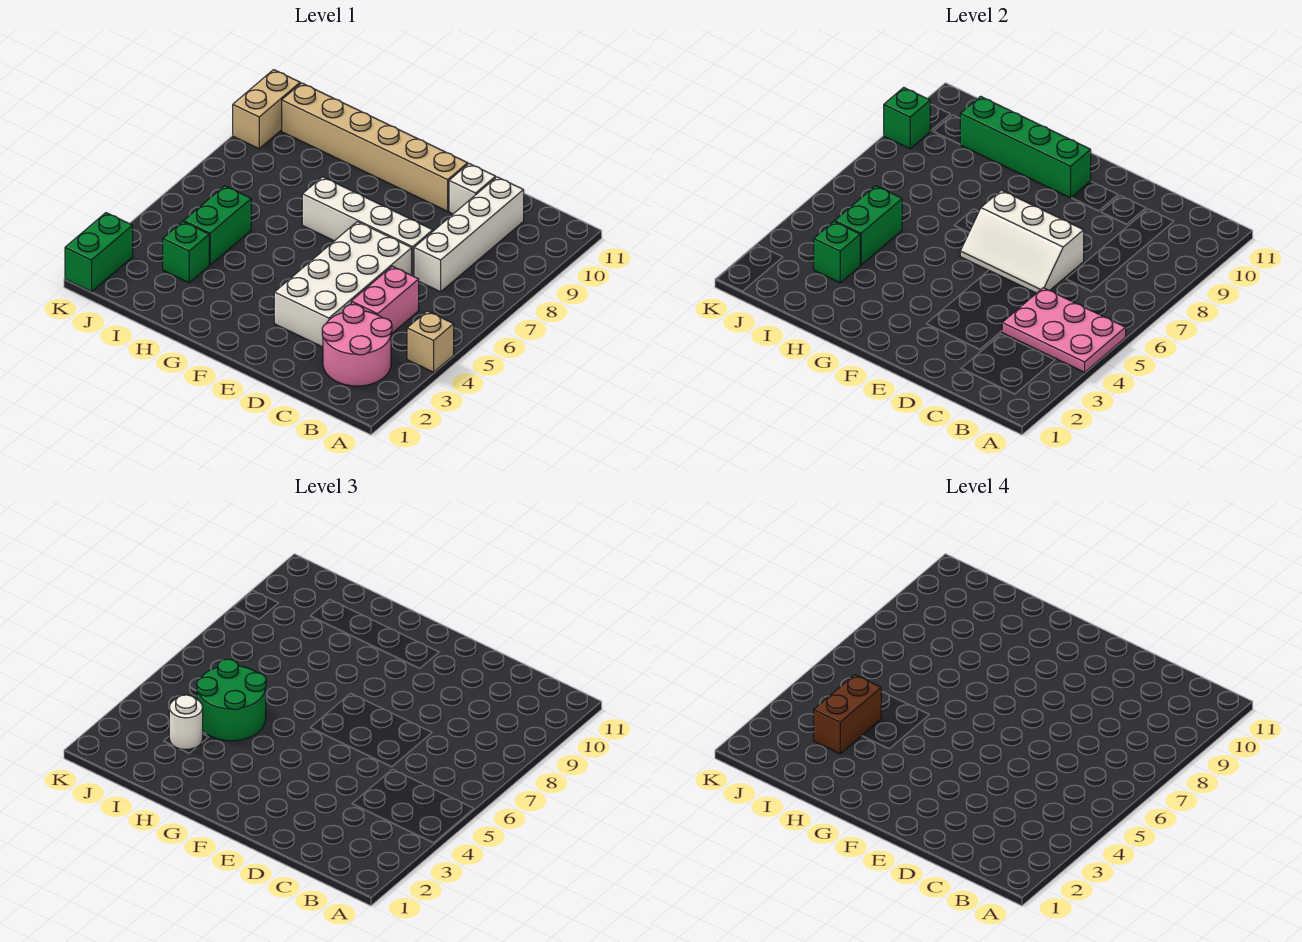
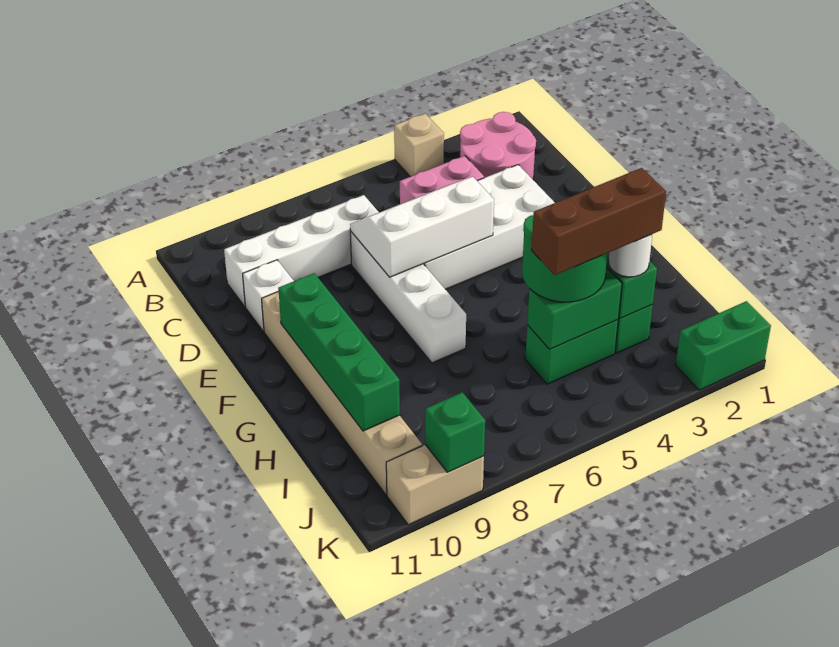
pink 2x3 plate [1002,288,1126,372] -> none
white 2x3 slope [960,190,1084,293] -> white 2x3 slope turned to [350,177,494,277]
brown 1x2 brick [814,675,881,754] -> brown 1x3 brick [531,168,666,275]

